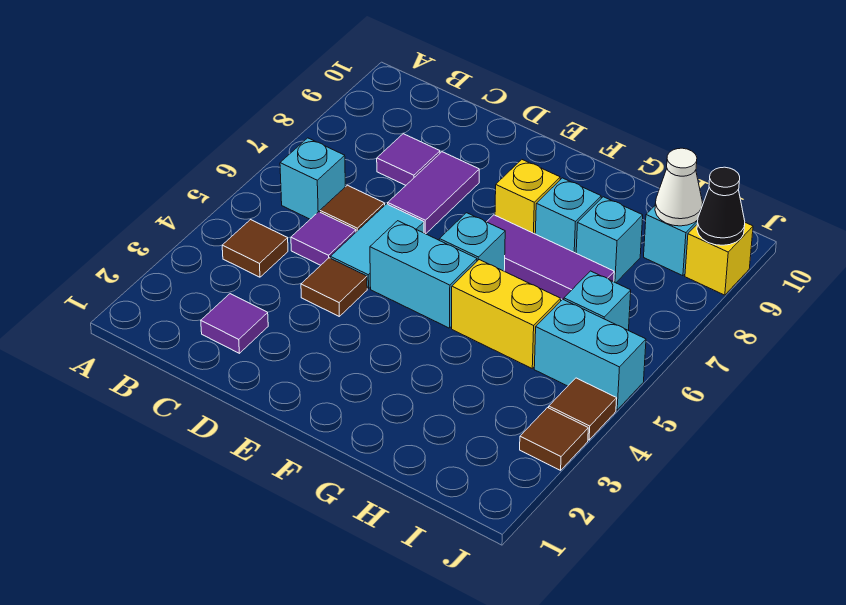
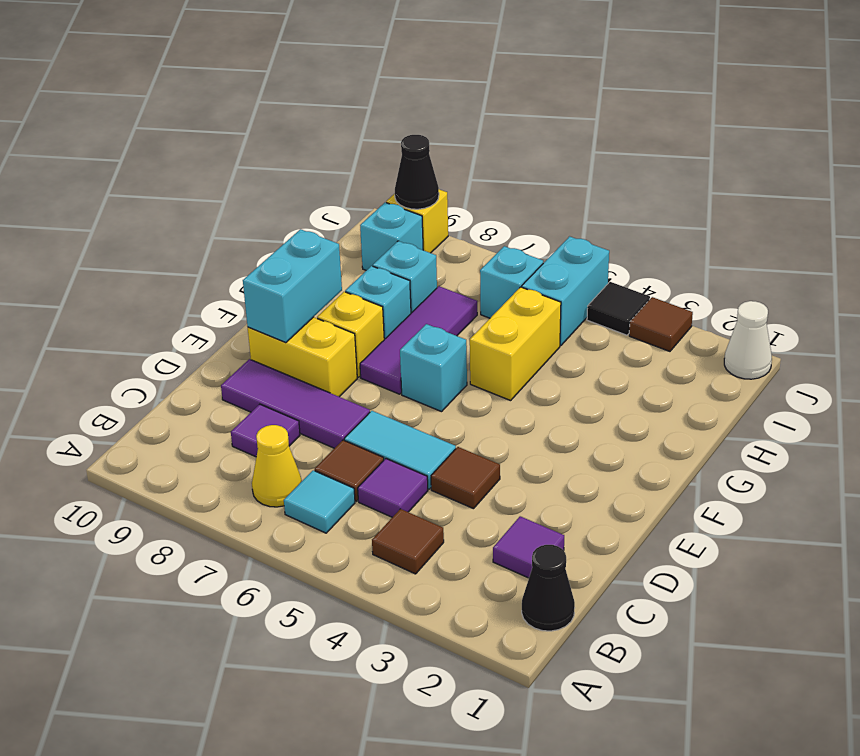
none -> black 1x1 cone [522,545,575,631]
cyan 1x1 brick [280,138,345,219] -> cyan 1x1 tile [284,470,355,533]
none -> yellow 1x1 cone [252,425,302,507]
purple 1x2 tile [388,152,479,234] -> purple 1x3 tile [221,359,370,448]
cyan 1x2 brick [370,221,477,328] -> cyan 1x2 brick moved to [243,229,342,343]
none -> yellow 1x2 brick [248,317,357,397]
white 1x1 cone [655,148,703,226] -> white 1x1 cone moved to [724,301,772,379]
brown 1x1 tile [549,378,617,440] -> black 1x1 tile [587,282,650,335]

